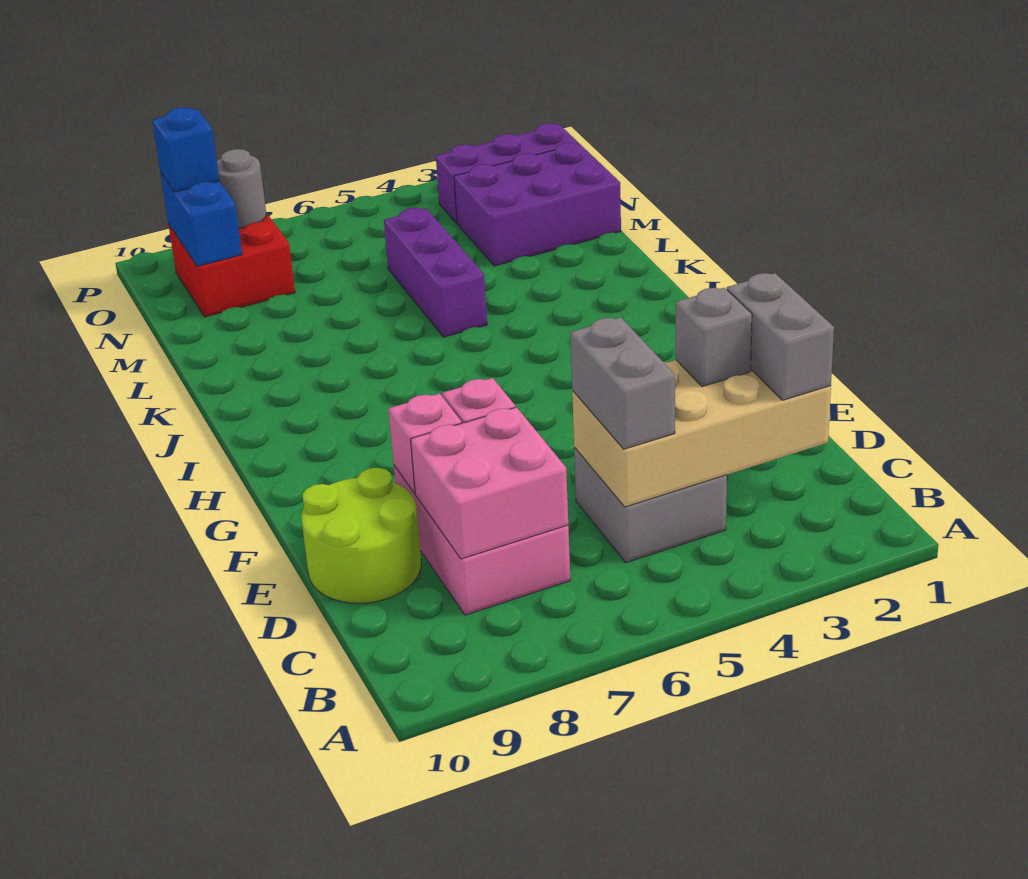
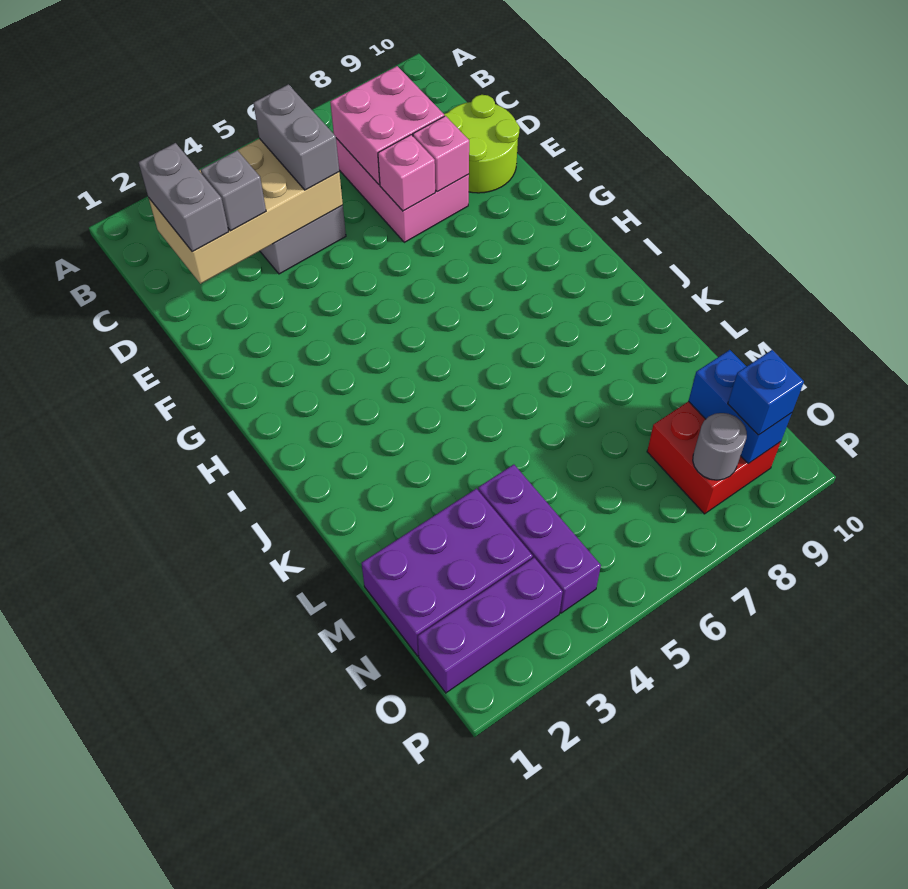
purple 1x3 brick [384,208,487,337] -> purple 1x3 brick moved to [478,464,601,613]

